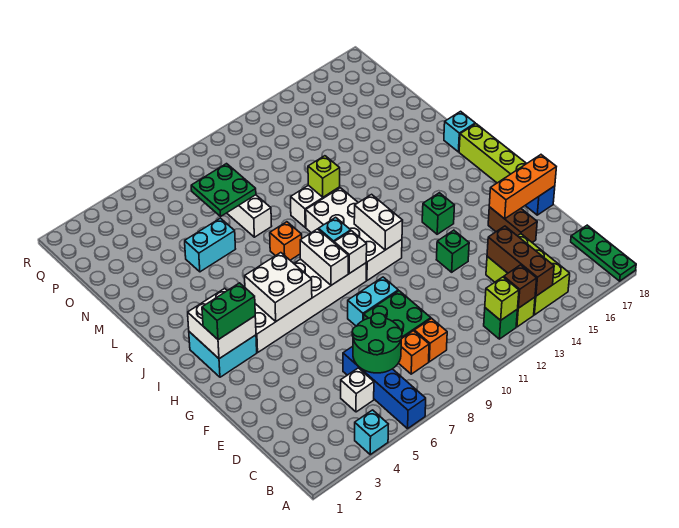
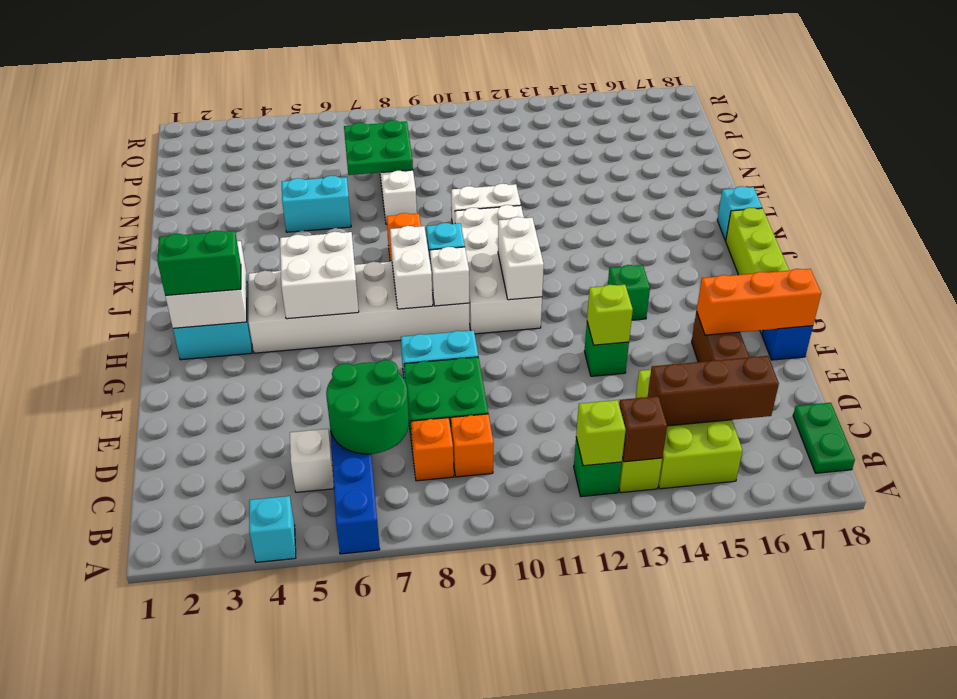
green 1x3 plate [571,225,636,281] -> green 1x2 plate [793,403,855,473]
brown 1x3 brick [487,226,554,296] -> brown 1x3 brick turned to [648,356,779,426]
lime 1x1 brick [308,156,340,197] -> lime 1x1 brick moved to [587,285,633,345]

